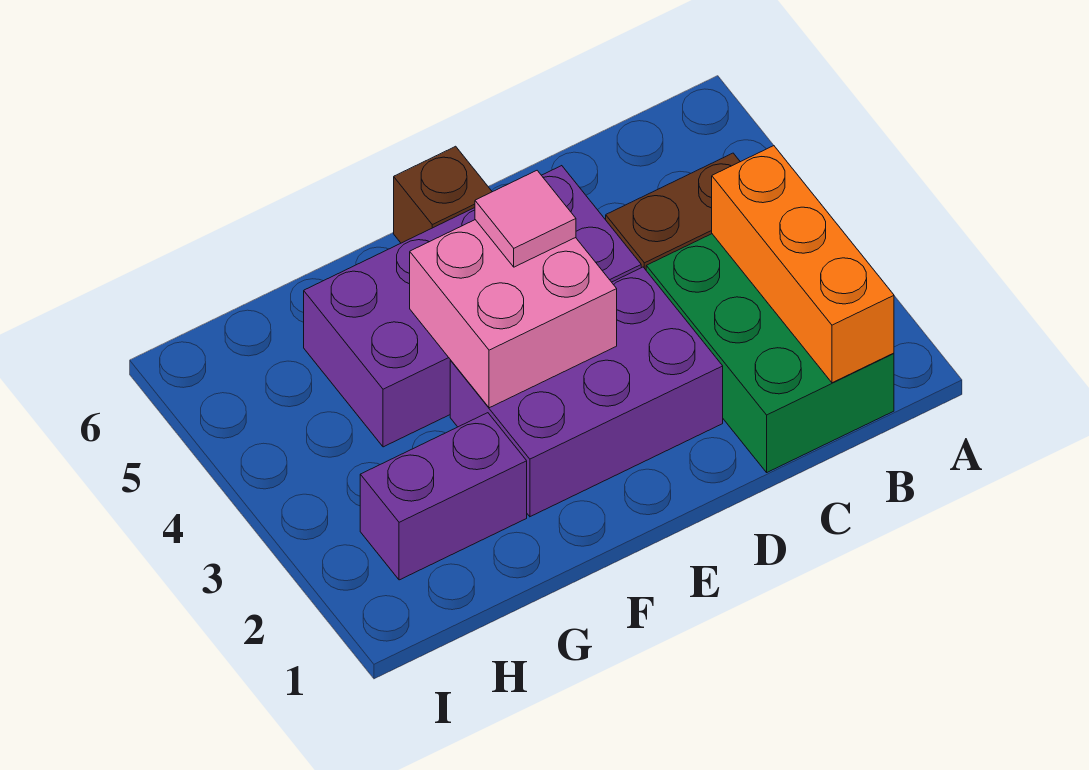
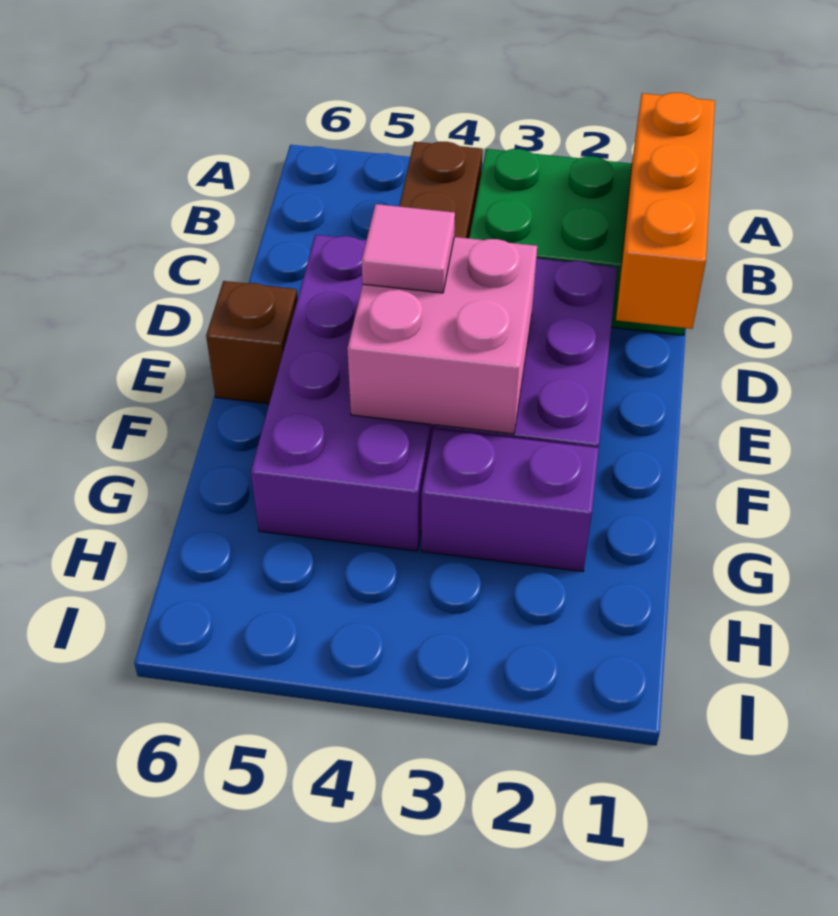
orange 1x3 brick [712,146,894,383] -> orange 1x3 brick turned to [616,93,715,329]
purple 1x2 brick [360,413,527,580] -> purple 1x2 brick turned to [422,429,599,572]

